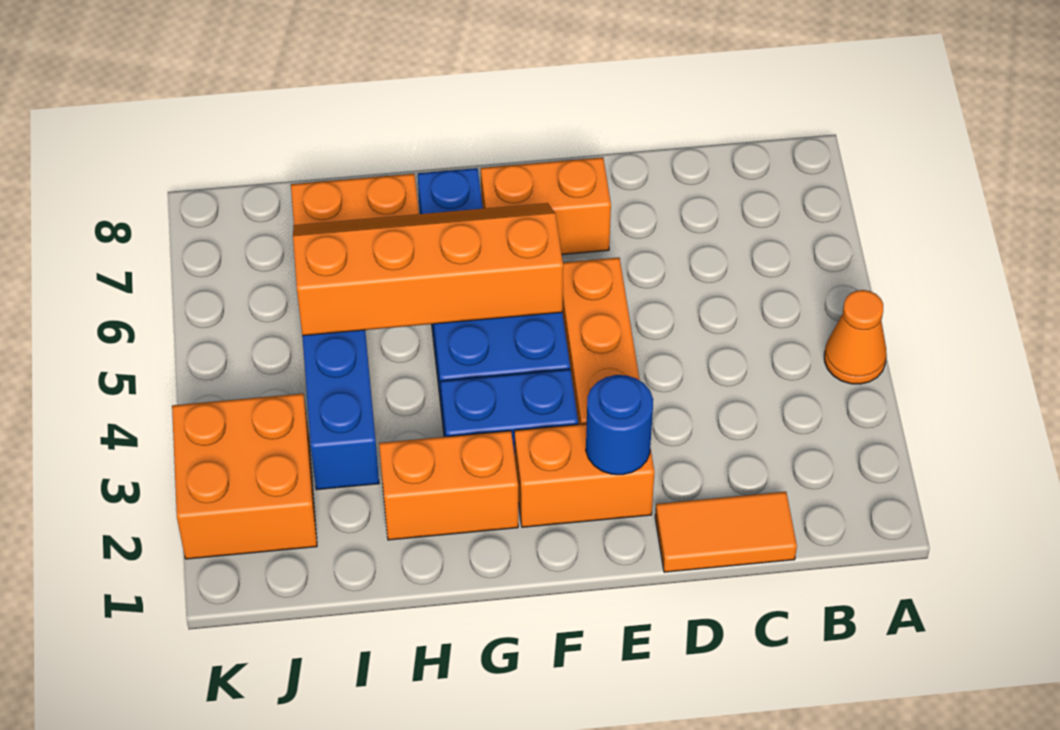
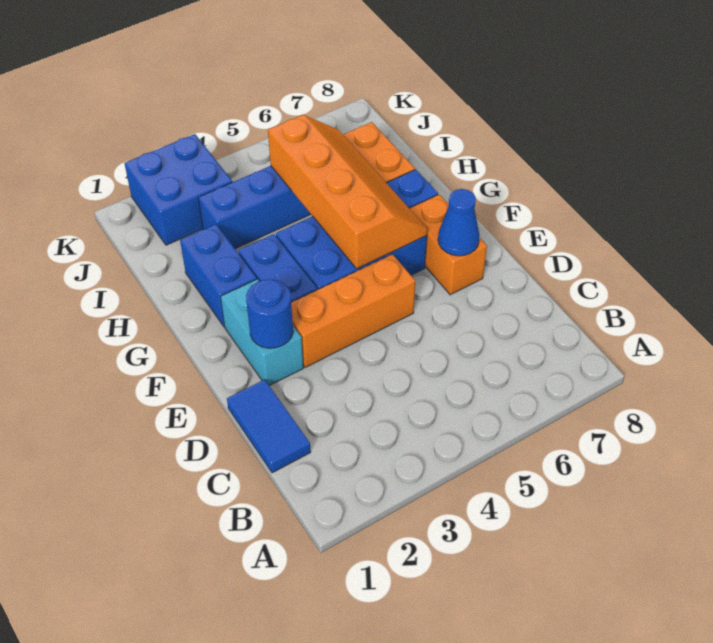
orange 1x1 cone [824,290,887,384] -> none
orange 1x2 tile [655,492,797,572] -> blue 1x2 tile [227,380,311,473]
orange 1x2 brick [514,424,655,527] -> cyan 1x2 brick [221,279,303,386]
none -> blue 1x1 cone [438,189,480,256]
orange 1x2 brick [379,431,518,540] -> blue 1x2 brick [180,224,257,327]
orange 2x2 brick [172,394,317,559] -> blue 2x2 brick [125,134,232,245]

